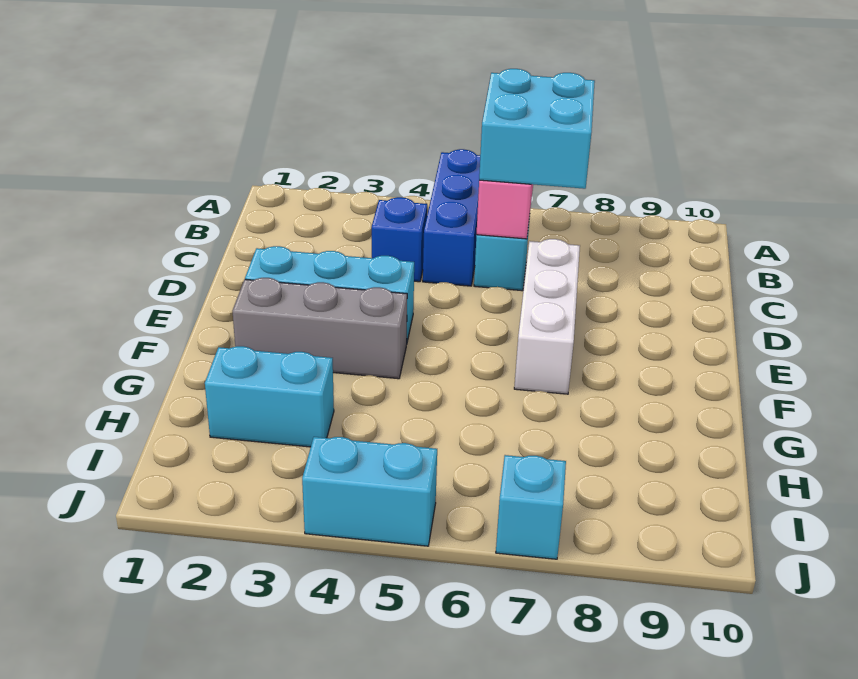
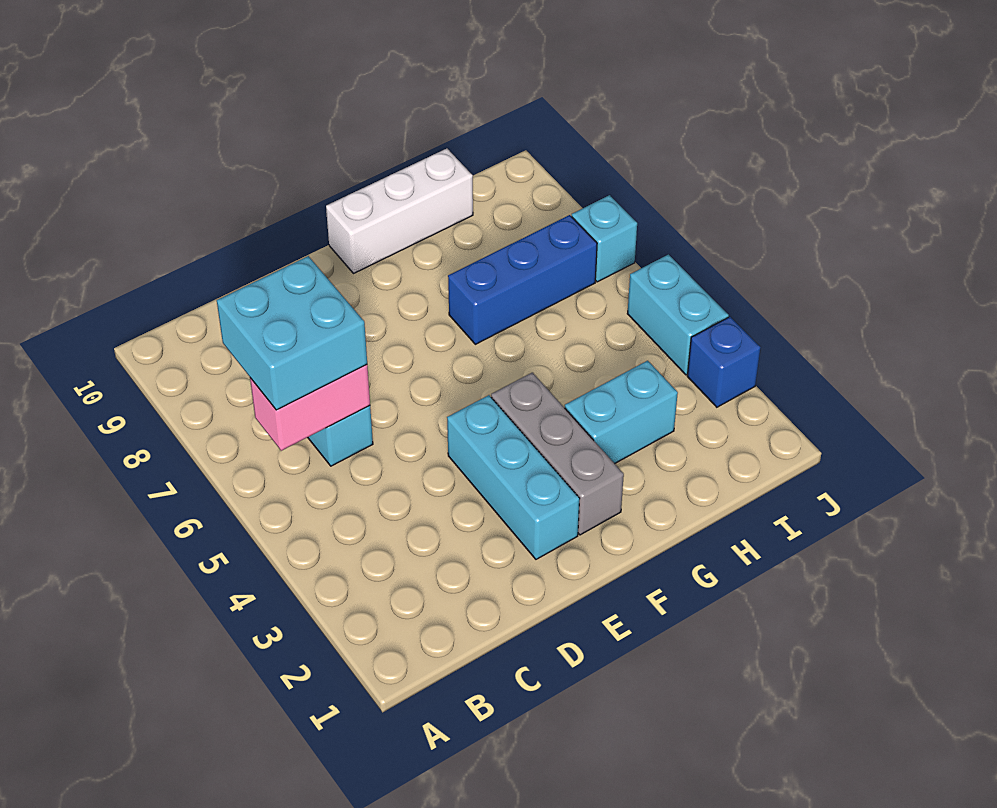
blue 1x3 brick [423,149,480,286] -> blue 1x3 brick moved to [448,215,597,344]
blue 1x1 brick [372,197,427,282] -> blue 1x1 brick moved to [687,317,760,407]
white 1x3 brick [514,239,580,394] -> white 1x3 brick moved to [326,149,473,274]
cyan 1x2 brick [205,346,334,447] -> cyan 1x2 brick turned to [565,361,678,464]

